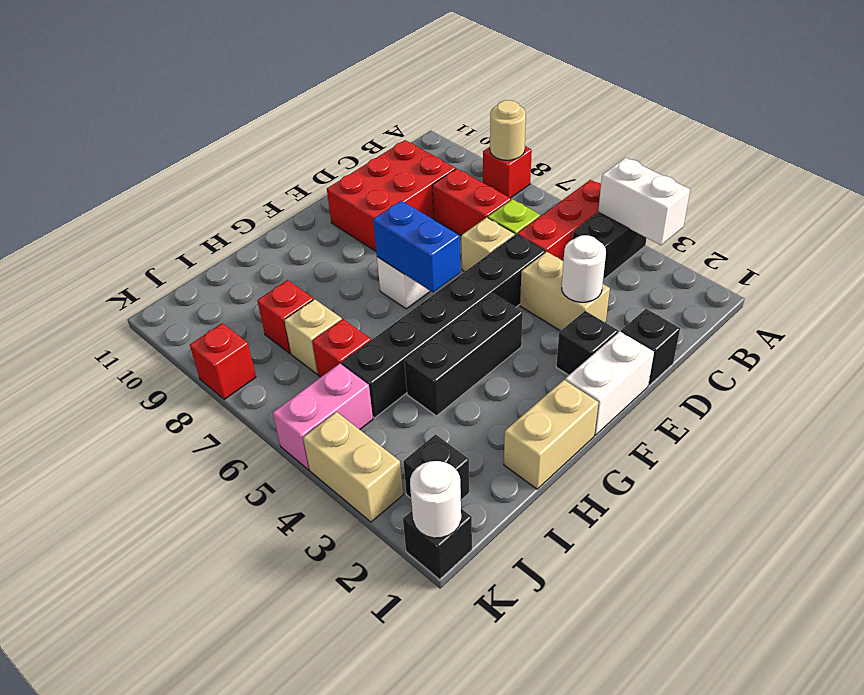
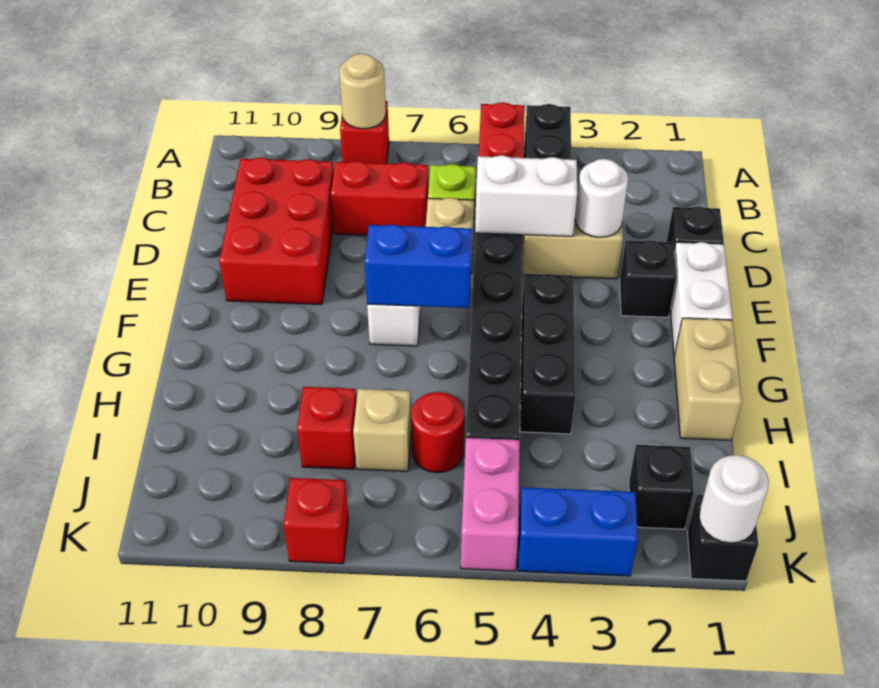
white 1x2 brick [598,158,690,245] -> white 1x2 brick moved to [475,155,577,236]
red 1x1 brick [312,319,371,377] -> red 1x1 round brick [411,392,464,473]
tan 1x2 brick [303,412,403,522] -> blue 1x2 brick [518,487,638,576]

